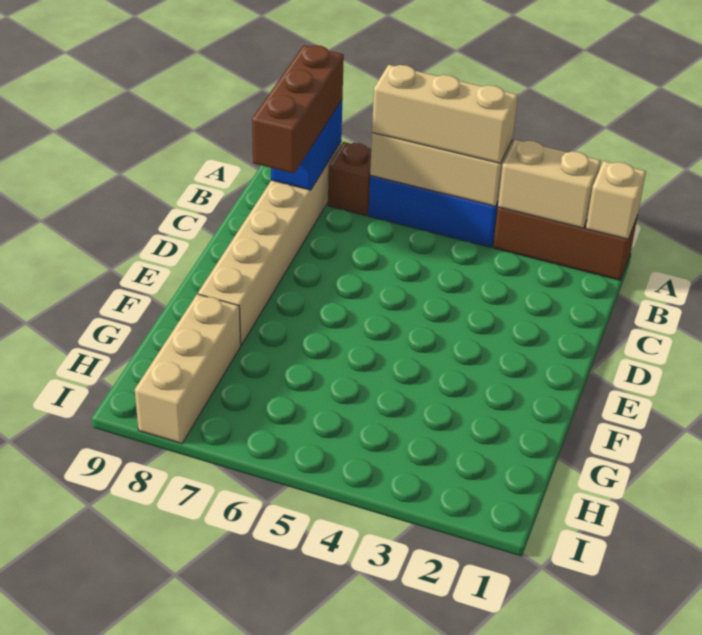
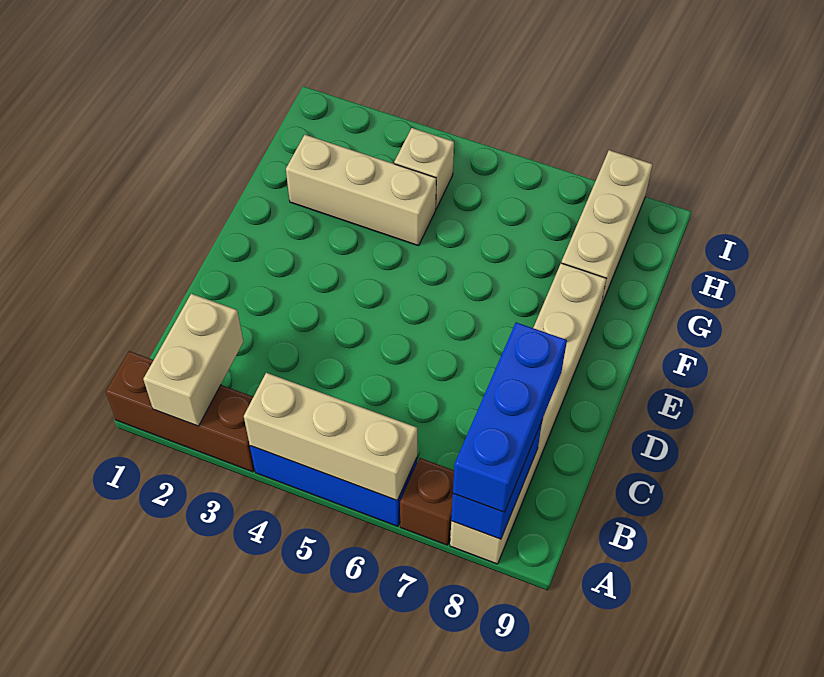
tan 1x1 brick [586,161,646,239] -> tan 1x1 brick moved to [394,128,454,209]
tan 1x2 brick [498,140,601,228] -> tan 1x2 brick turned to [143,294,243,426]
tan 1x3 brick [372,65,518,163] -> tan 1x3 brick moved to [286,135,436,246]
brown 1x3 brick [252,45,344,173] -> blue 1x3 brick [453,322,567,512]

